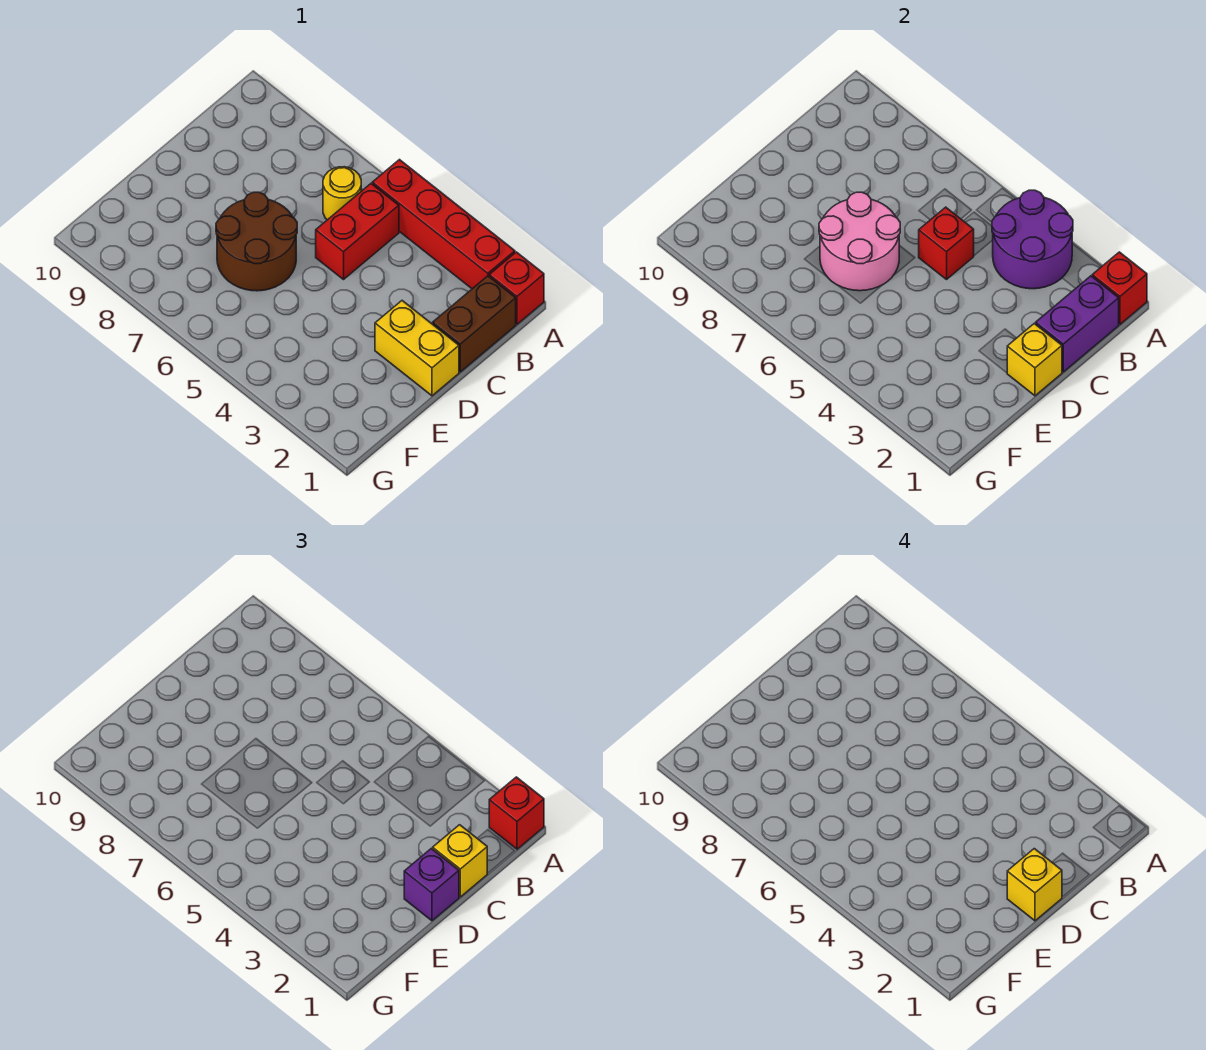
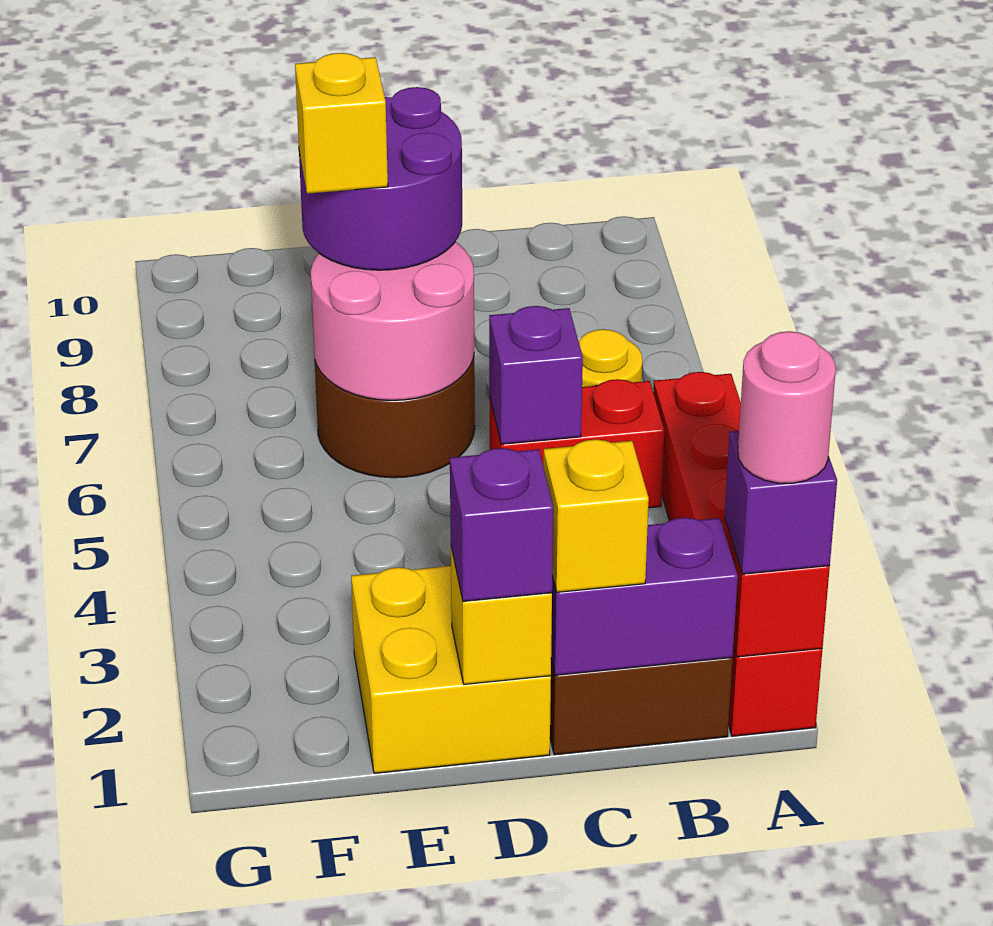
red 1x1 brick [489,777,544,849] -> purple 1x1 brick [724,431,837,574]
none -> pink 1x1 round brick [738,331,836,483]
purple 2x2 round brick [992,190,1073,289] -> purple 2x2 round brick moved to [299,87,462,270]
red 1x1 brick [919,207,974,279] -> purple 1x1 brick [489,306,583,444]
yellow 1x2 brick [375,301,459,396] -> yellow 2x2 brick [351,566,551,773]
yellow 1x1 brick [1007,849,1062,921] -> yellow 1x1 brick moved to [295,53,388,194]

